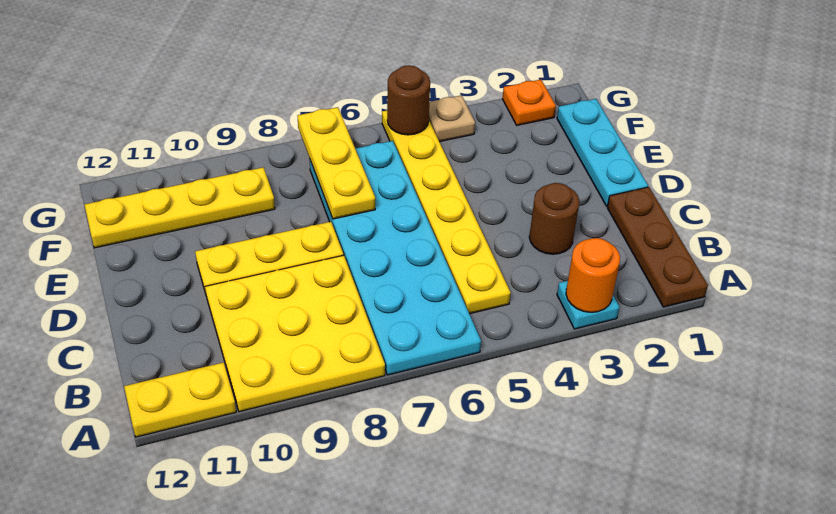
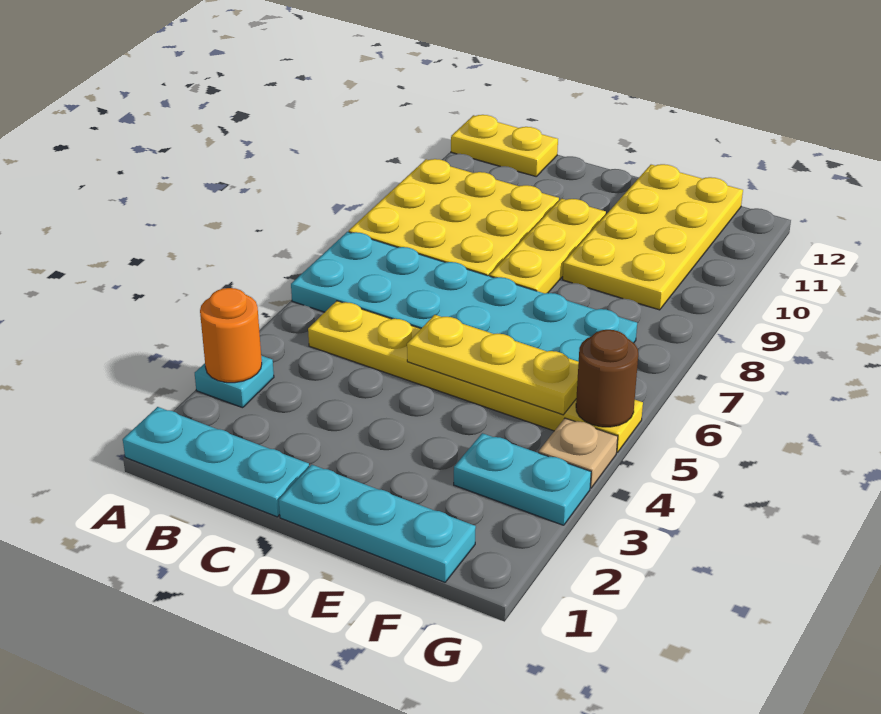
brown 1x3 plate [607,187,708,307] -> cyan 1x3 plate [123,407,309,517]
yellow 1x2 plate [124,362,236,437] -> yellow 1x2 plate turned to [451,115,558,176]
brown 1x1 round brick [529,183,579,254] -> none
yellow 1x3 plate [298,107,375,219] -> yellow 1x3 plate moved to [407,315,579,415]
none -> cyan 1x2 plate [454,433,591,525]
yellow 1x4 plate [85,167,275,248] -> yellow 2x4 plate [563,164,743,310]
orange 1x1 plate [502,80,556,125] -> none

